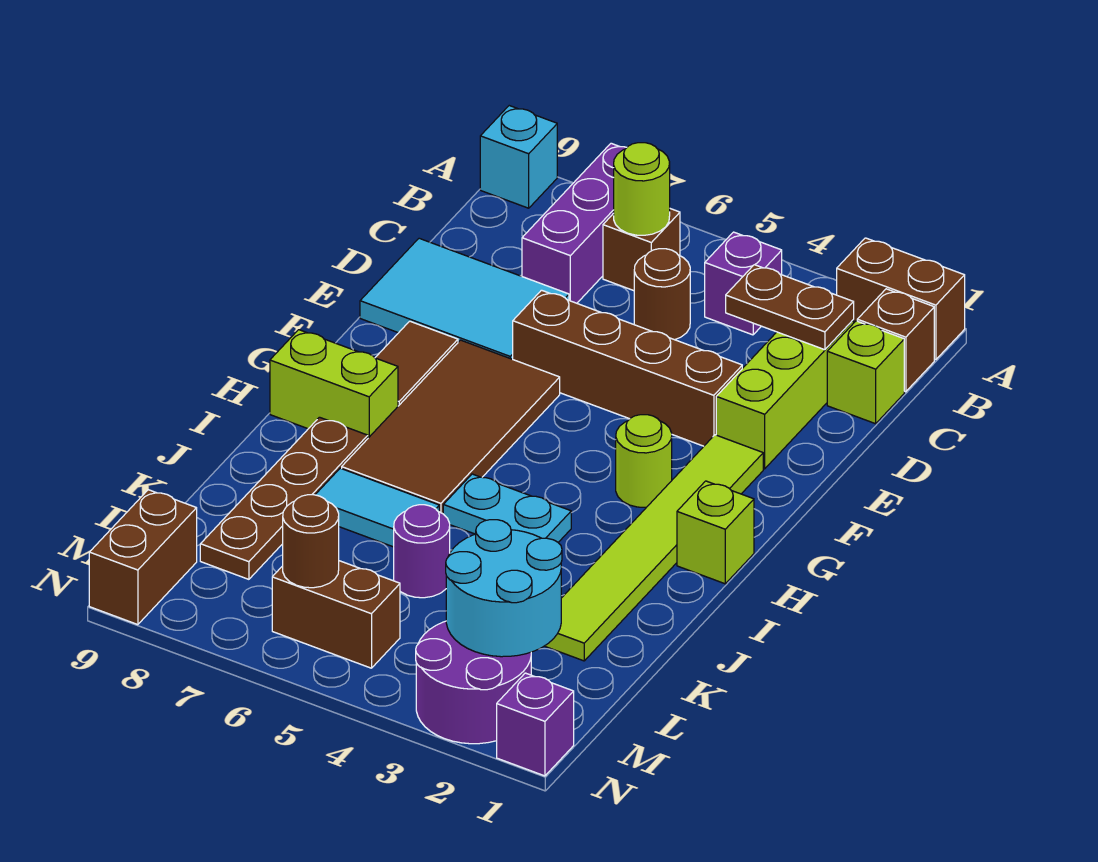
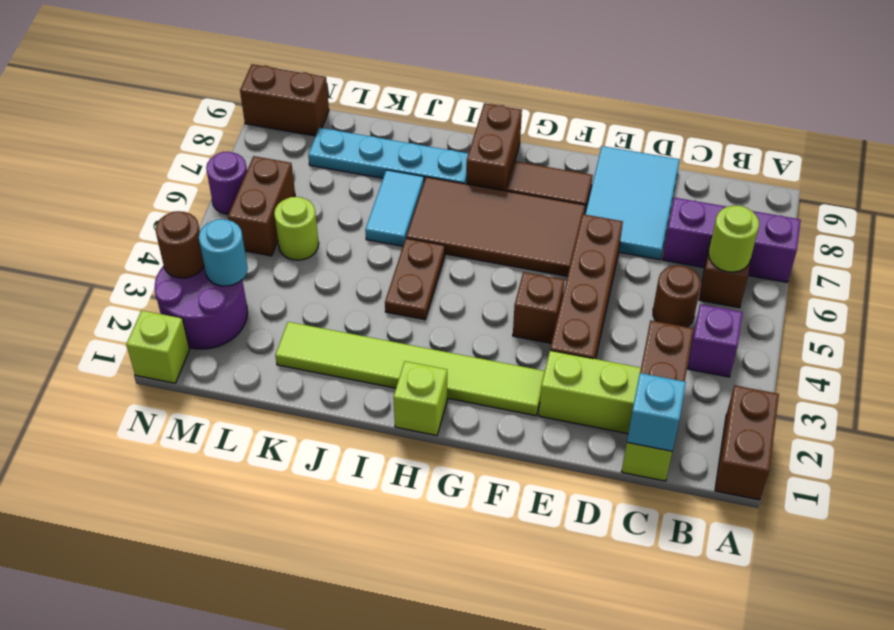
cyan 1x1 brick [480,106,557,208] -> cyan 1x1 brick moved to [627,373,686,451]
brown 1x1 brick [857,289,934,392] -> brown 1x1 brick moved to [513,272,565,343]
lime 1x1 round brick [616,415,672,507] -> lime 1x1 round brick moved to [274,197,319,260]
lime 1x2 brick [270,330,398,438] -> brown 1x2 brick [466,103,522,191]
cyan 1x2 plate [443,474,571,542] -> brown 1x2 plate [385,238,445,320]
brown 1x4 plate [200,417,368,579] -> cyan 1x4 plate [308,128,468,184]
purple 1x1 round brick [394,505,450,598] -> purple 1x1 round brick moved to [206,152,247,214]
cyan 2x2 round brick [446,520,562,657] -> cyan 1x1 round brick [199,219,248,286]
brown 1x1 round brick [283,495,339,588] -> brown 1x1 round brick moved to [155,211,204,278]
purple 1x1 brick [497,673,574,776] -> lime 1x1 brick [126,311,190,383]

